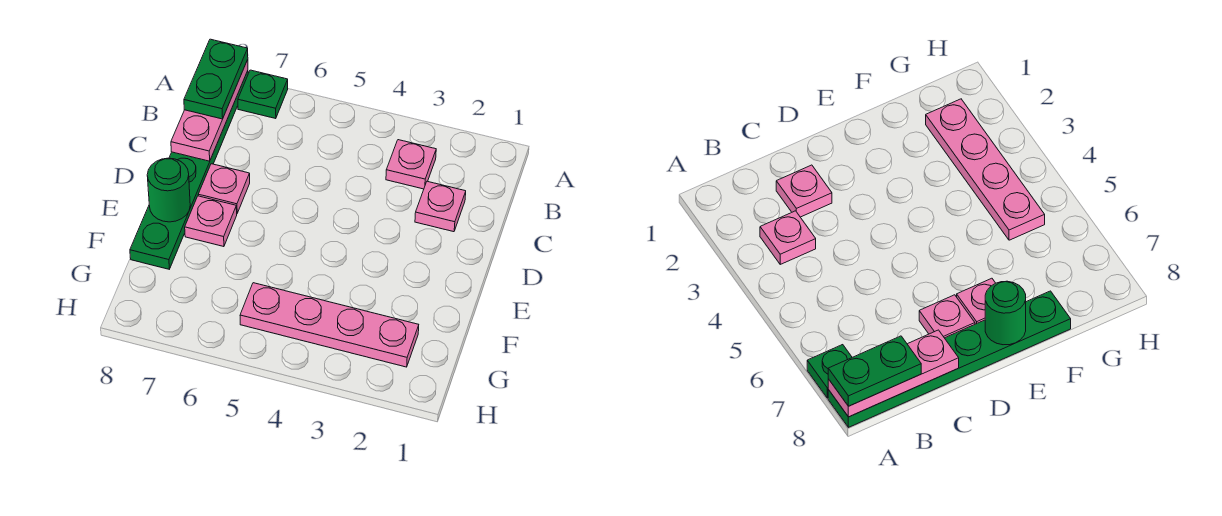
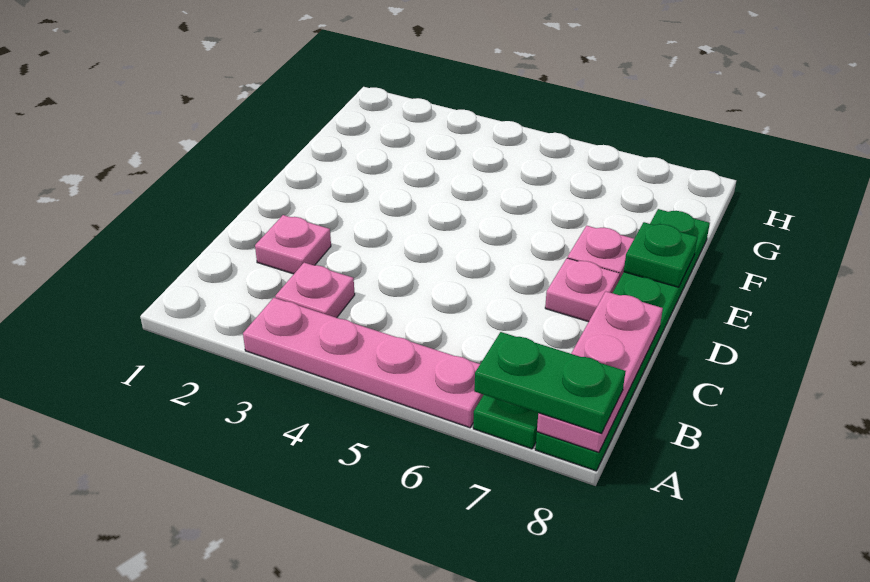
green 1x2 plate [184,39,248,119] -> green 1x2 plate turned to [474,332,626,434]
green 1x1 round brick [147,158,190,222] -> green 1x1 plate [624,222,698,287]
pink 1x4 plate [240,283,419,367] -> pink 1x4 plate moved to [243,298,483,428]

